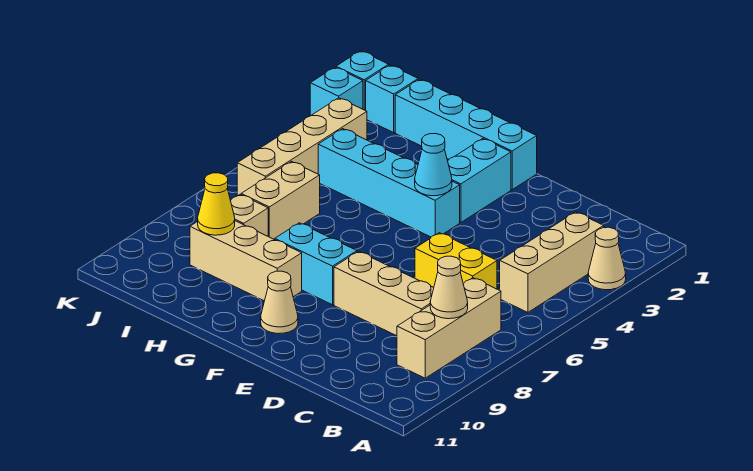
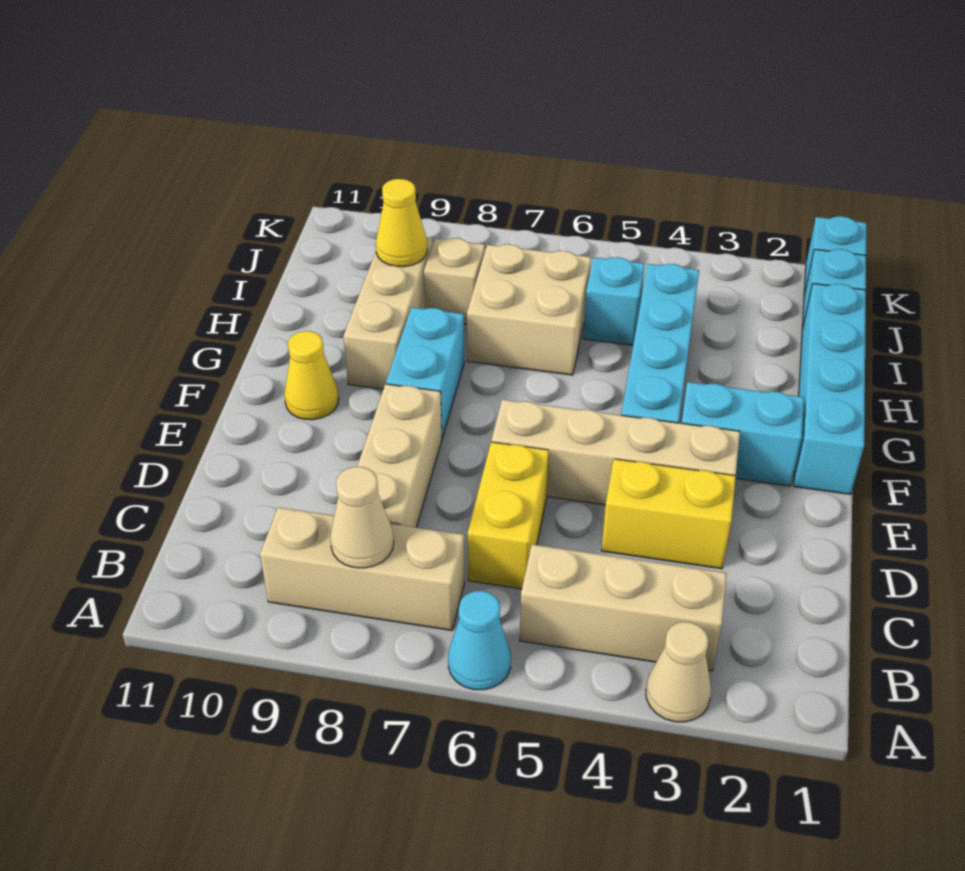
none -> yellow 1x2 brick [601,459,736,569]
cyan 1x1 cone [415,133,452,196] -> cyan 1x1 cone moved to [448,591,511,690]
tan 1x1 cone [261,271,298,334] -> yellow 1x1 cone [284,331,339,420]
tan 1x2 brick [241,161,320,240] -> tan 2x2 brick [467,244,591,375]
tan 1x4 brick [237,98,367,196] -> tan 1x4 brick moved to [491,400,740,505]
cyan 1x1 brick [310,67,363,116] -> cyan 1x1 brick moved to [583,257,645,345]

